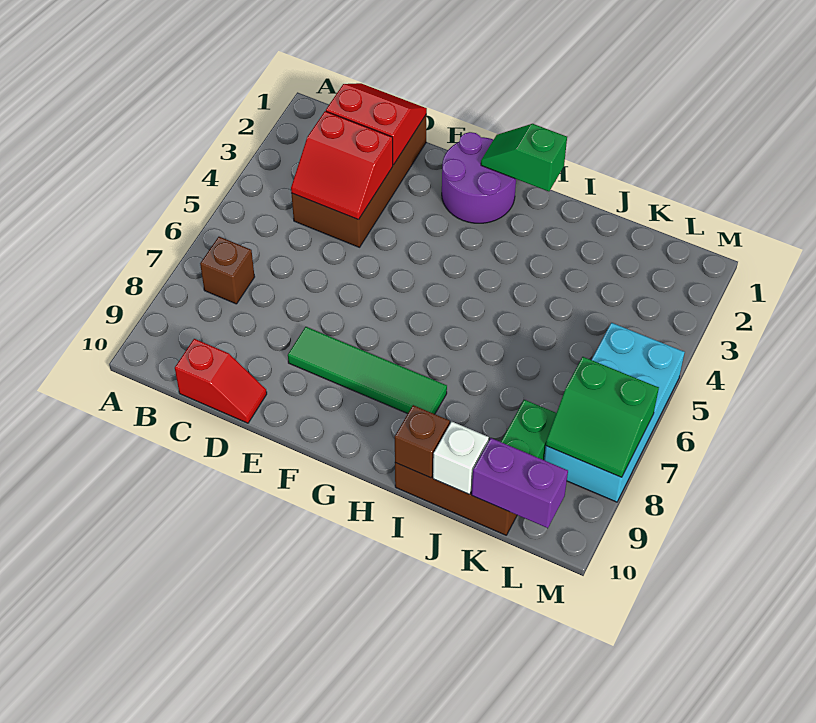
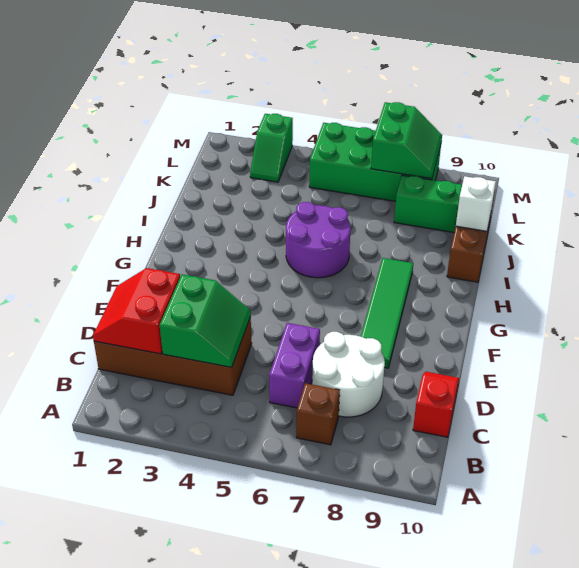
red 2x2 slope [291,111,393,220] -> green 2x2 slope [160,274,251,367]
none -> white 2x2 round brick [312,332,385,417]
purple 2x2 round brick [442,132,516,223] -> purple 2x2 round brick moved to [286,202,351,278]
green 1x2 slope [481,124,567,191] -> green 1x2 slope moved to [250,114,293,182]
brown 1x1 brick [395,405,450,478] -> none
purple 1x2 brick [472,438,568,528] -> purple 1x2 brick moved to [269,323,320,408]
cyan 2x4 brick [544,323,685,502] -> green 2x4 brick [309,123,441,201]

